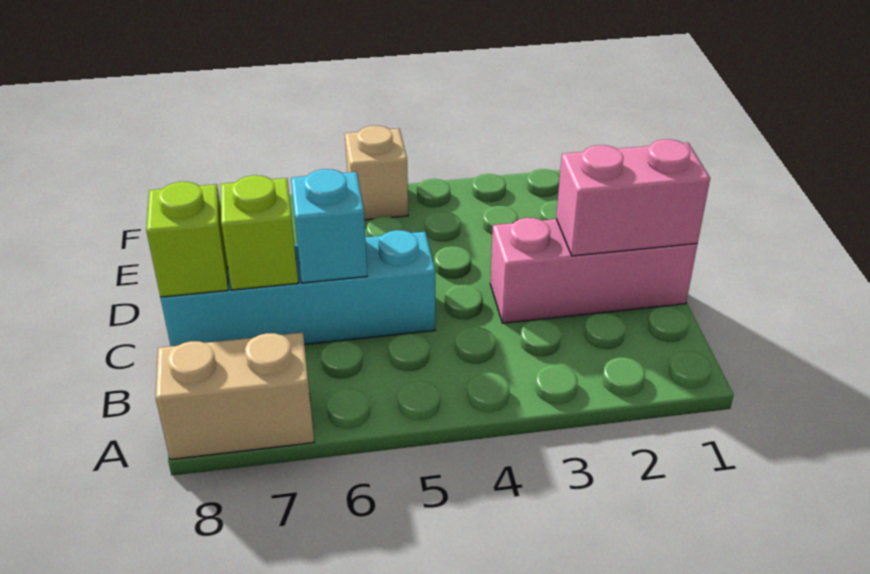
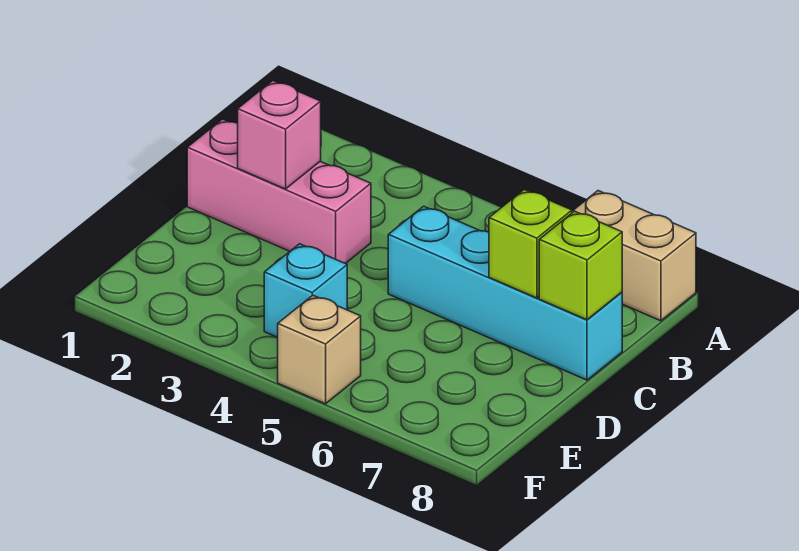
pink 1x2 brick [556,139,710,256] -> pink 1x1 brick [238,81,321,189]
cyan 1x1 brick [291,169,367,283] -> cyan 1x1 brick moved to [264,244,347,337]

